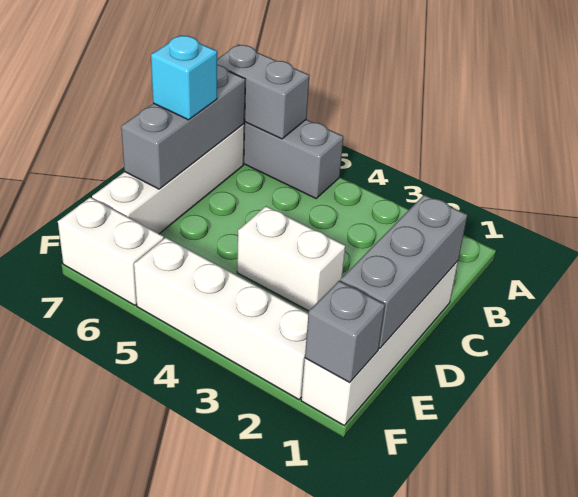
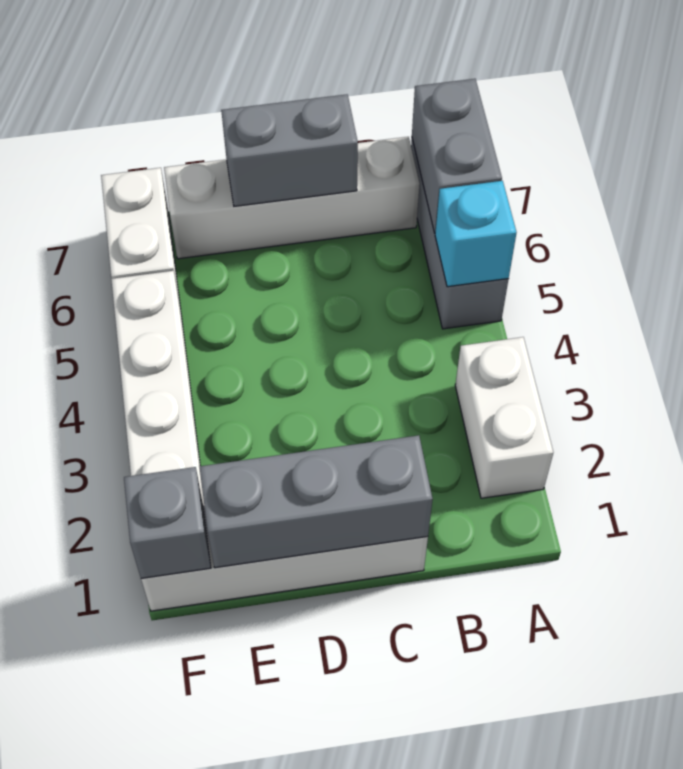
grey 1x3 brick [121,65,245,189] -> grey 1x2 brick [221,94,358,206]
cyan 1x1 brick [151,35,217,120] -> cyan 1x1 brick moved to [435,181,517,287]
white 1x2 brick [237,206,345,311] -> white 1x2 brick moved to [455,337,553,498]

